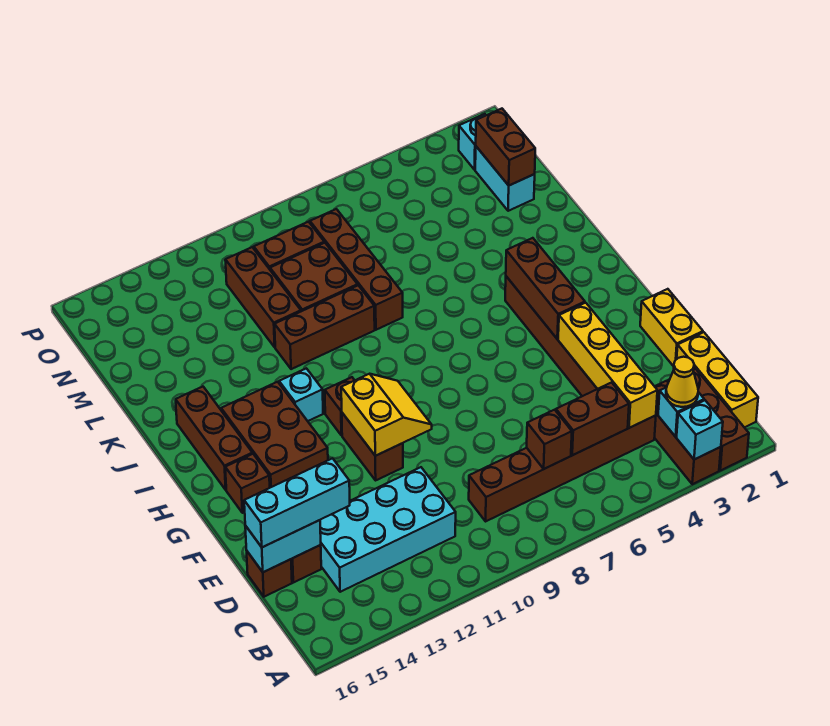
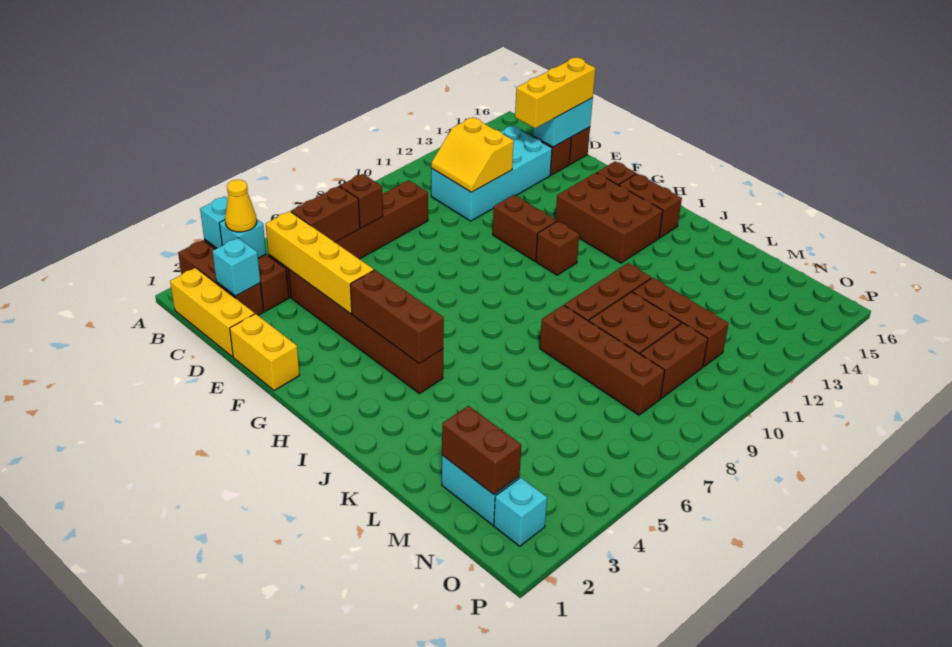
cyan 1x3 brick [244,458,350,547] -> yellow 1x3 brick [515,58,595,128]
yellow 2x2 slope [341,374,432,456] -> yellow 2x2 slope moved to [431,117,514,192]
brown 1x3 brick [176,387,252,490] -> brown 1x2 brick [619,174,682,238]
cyan 1x1 brick [279,368,323,421] -> cyan 1x1 brick moved to [212,238,260,296]

